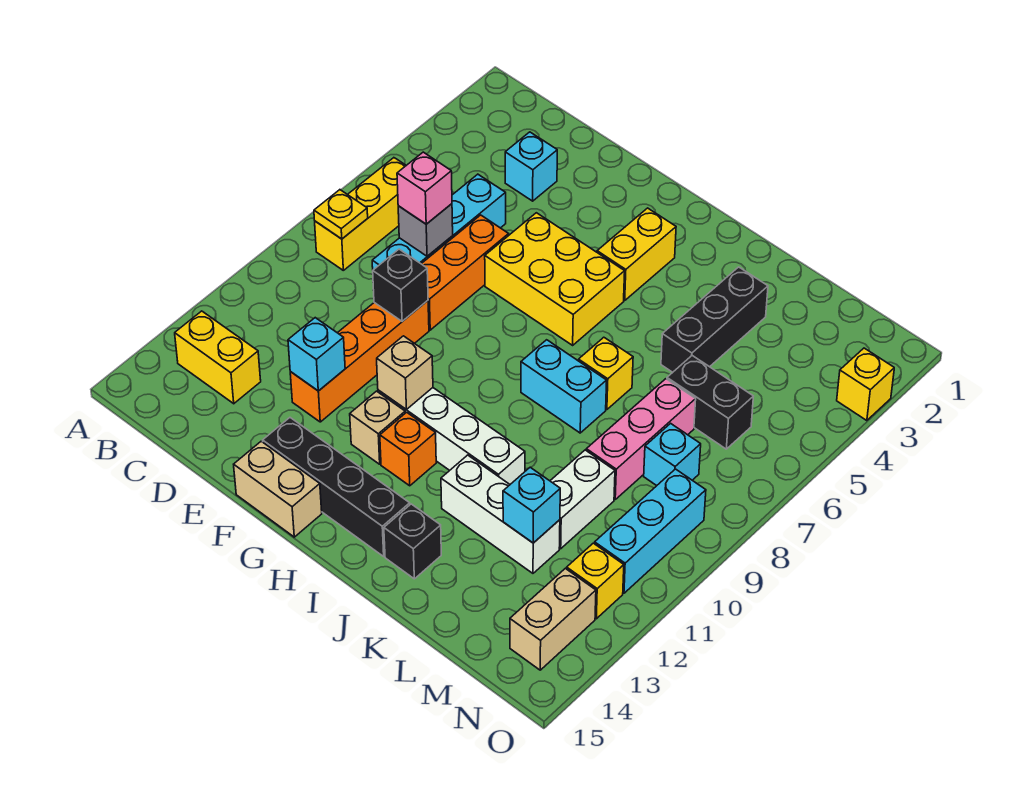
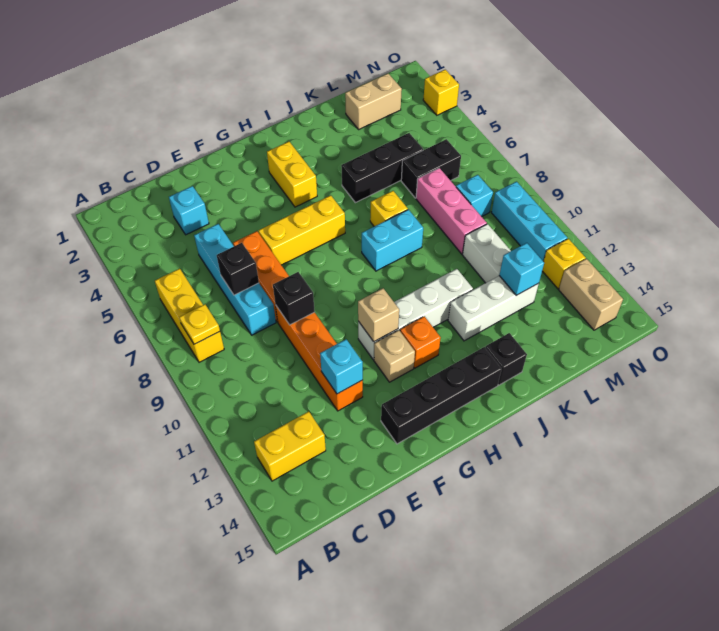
grey 1x1 brick [398,204,453,256] -> black 1x1 brick [217,243,259,295]
pink 1x1 brick [397,152,452,224] -> none
yellow 2x3 brick [485,213,625,345] -> yellow 1x3 brick [258,195,345,265]
tan 1x2 brick [234,441,322,537] -> tan 1x2 brick moved to [345,73,402,129]
black 1x3 brick [661,267,768,372] -> black 1x3 brick turned to [341,133,423,203]

